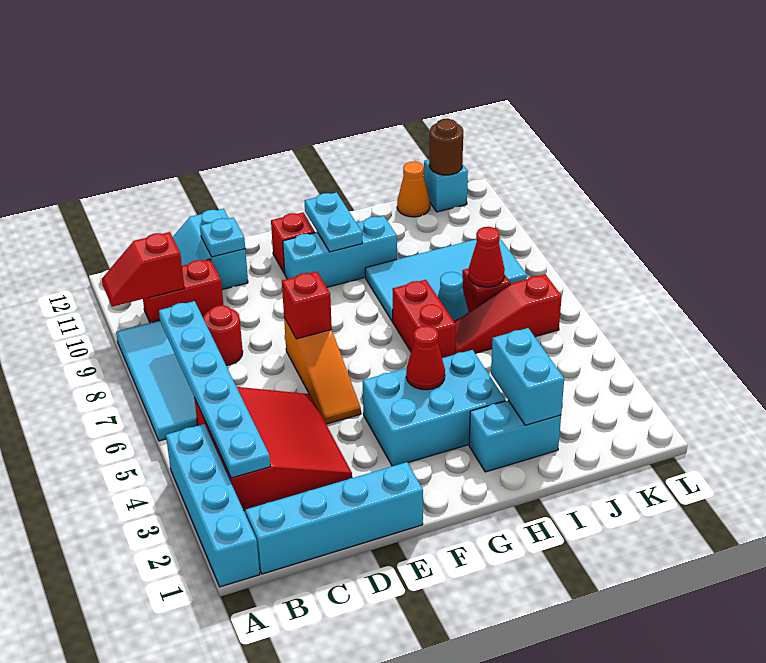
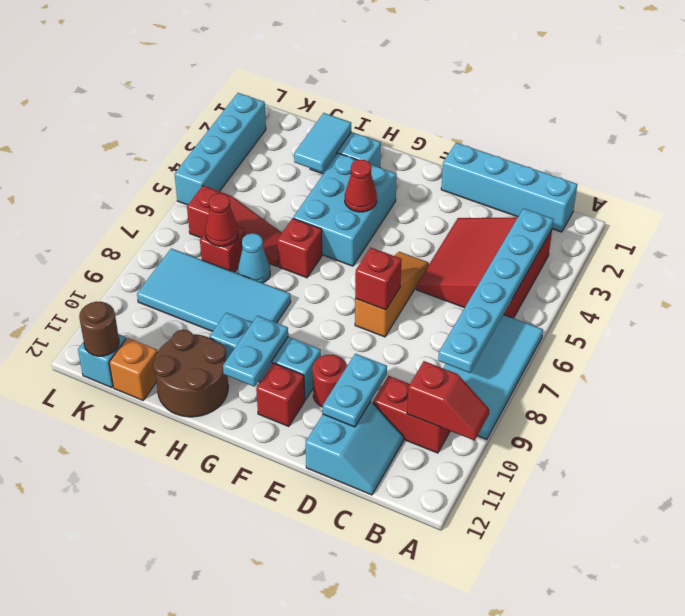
cyan 1x4 brick [166,424,260,587] -> cyan 1x4 brick moved to [175,93,266,205]
red 1x1 round brick [203,305,243,365] -> red 1x1 round brick moved to [313,355,347,407]
cyan 1x1 plate [200,218,245,257] -> cyan 1x2 plate [323,354,387,427]
cyan 2x3 brick [363,350,505,466] -> cyan 2x3 brick turned to [293,153,397,266]
red 1x2 brick [392,280,456,358] -> red 1x1 brick [277,218,322,278]
none -> brown 2x2 round brick [153,330,228,417]
cyan 1x2 brick [491,328,564,425] -> cyan 1x2 tile [294,113,351,172]
orange 1x1 cone [397,161,430,217] -> orange 1x1 brick [109,338,157,400]

